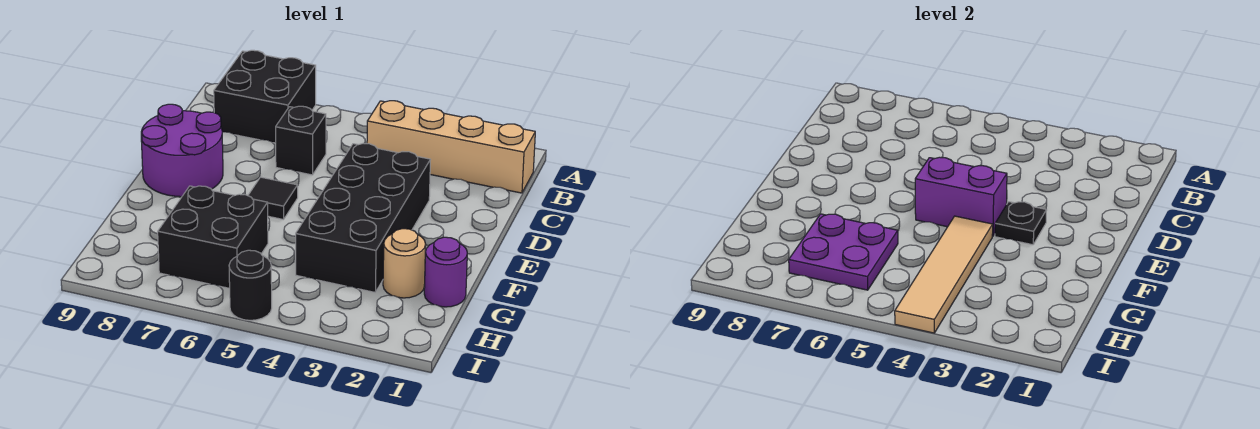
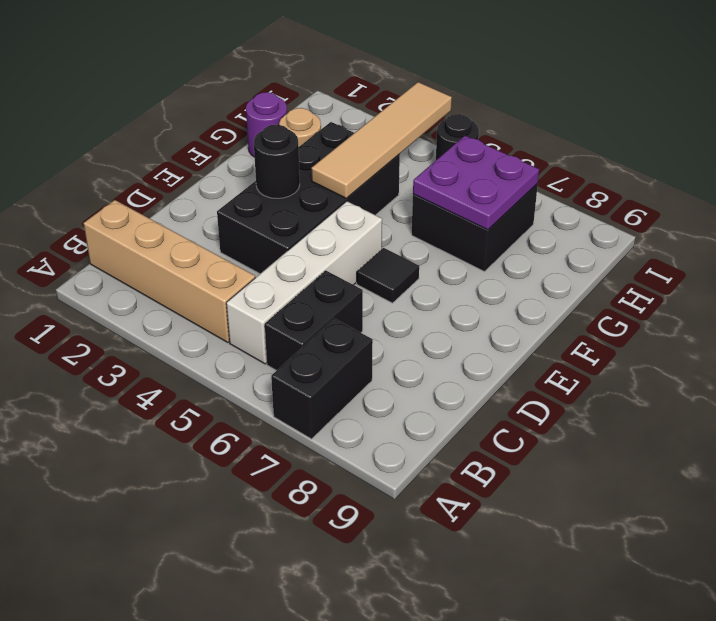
black 2x2 brick [214,50,316,143] -> black 1x2 brick [271,319,373,439]
none -> white 1x4 brick [226,201,382,364]
black 1x1 brick [276,106,326,175] -> black 1x2 brick [265,271,363,371]
purple 2x2 round brick [141,104,223,197] -> none
black 1x1 plate [995,202,1047,245] -> black 1x1 round brick [254,125,300,198]
purple 1x2 brick [915,157,1007,236] -> none

